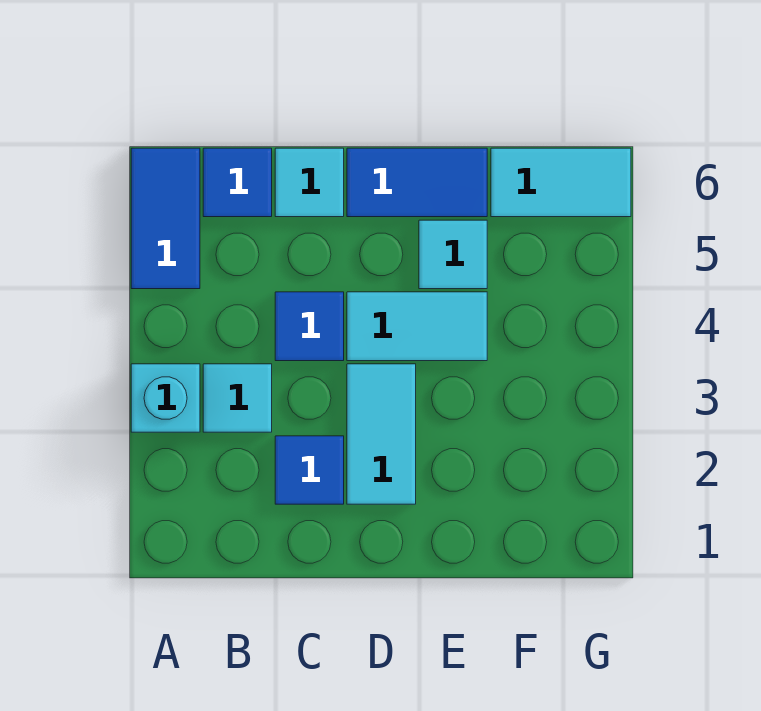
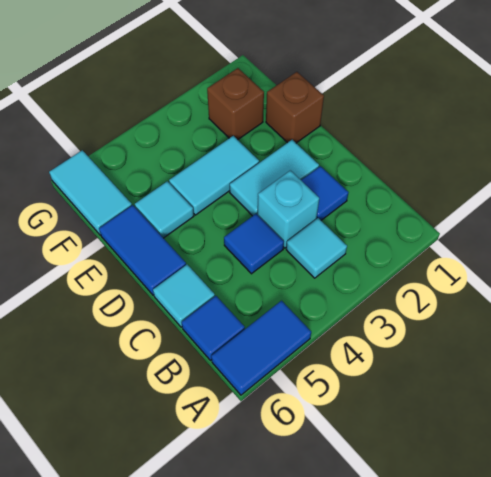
cyan 1x1 brick [131,364,200,432] -> cyan 1x1 brick moved to [258,170,319,248]
cyan 1x2 tile [347,292,487,361] -> cyan 1x2 tile turned to [169,136,259,215]
none -> brown 1x1 brick [266,72,324,143]
none -> brown 1x1 brick [207,68,264,140]

